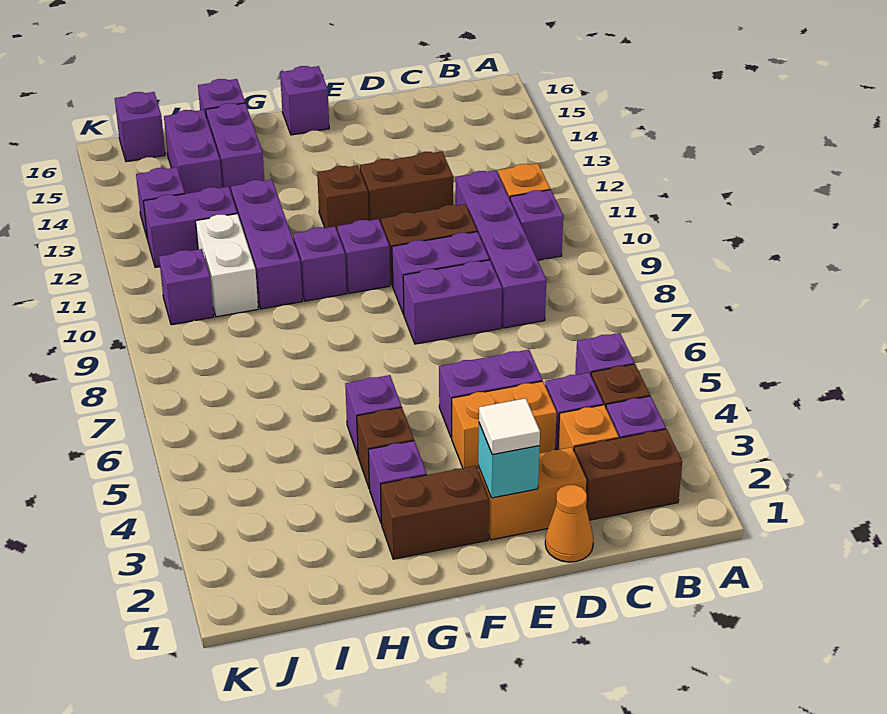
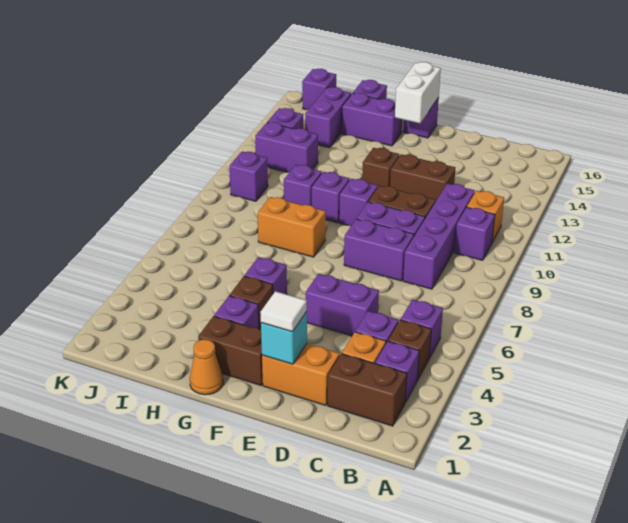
orange 1x1 cone [545,485,594,562] -> orange 1x1 cone moved to [190,339,223,395]
orange 1x2 brick [452,381,557,468] -> orange 1x2 brick moved to [258,197,326,257]
purple 1x3 brick [231,180,302,309] -> purple 1x1 brick [284,165,322,206]
purple 1x2 brick [206,103,264,192] -> purple 1x2 brick turned to [342,93,402,146]
white 1x2 brick [196,214,258,317] -> white 1x2 brick moved to [395,62,441,123]

